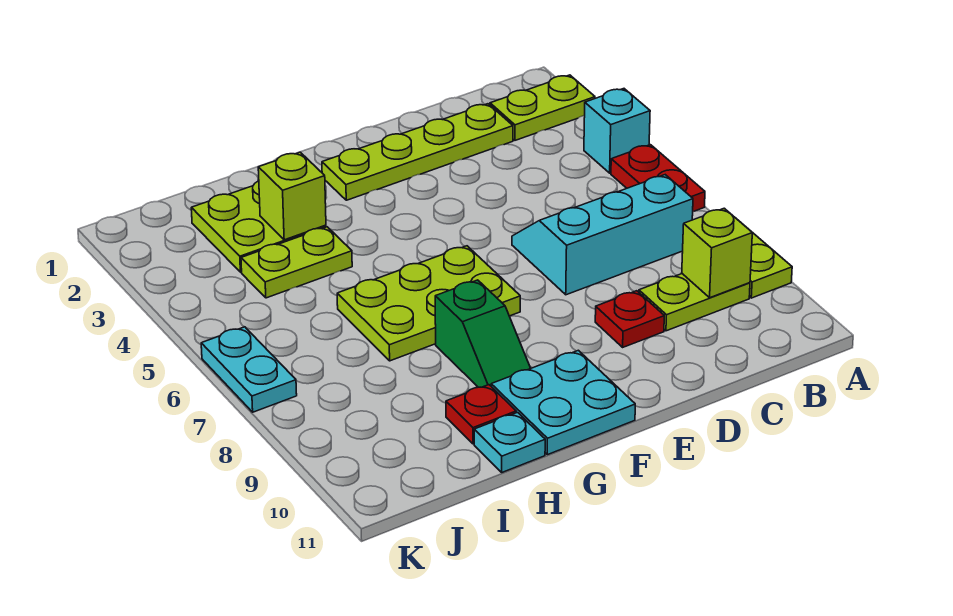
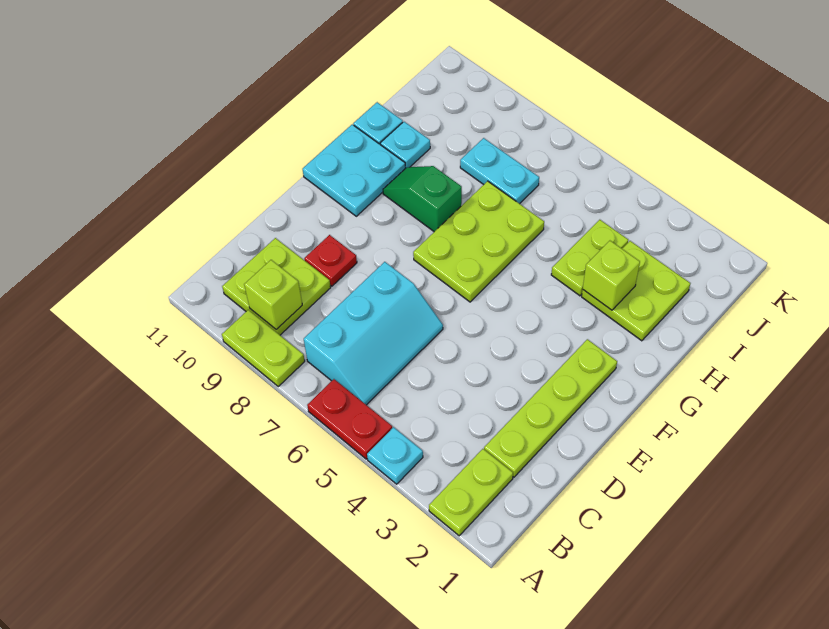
cyan 1x1 brick [584,89,650,173] -> cyan 1x1 plate [367,427,423,484]
lime 1x2 plate [639,274,750,331] -> lime 2x2 plate [222,238,331,335]
red 1x1 plate [446,385,516,444] -> cyan 1x1 plate [380,122,430,168]
cyan 1x2 plate [201,327,297,412] -> cyan 1x2 plate moved to [460,138,539,204]

